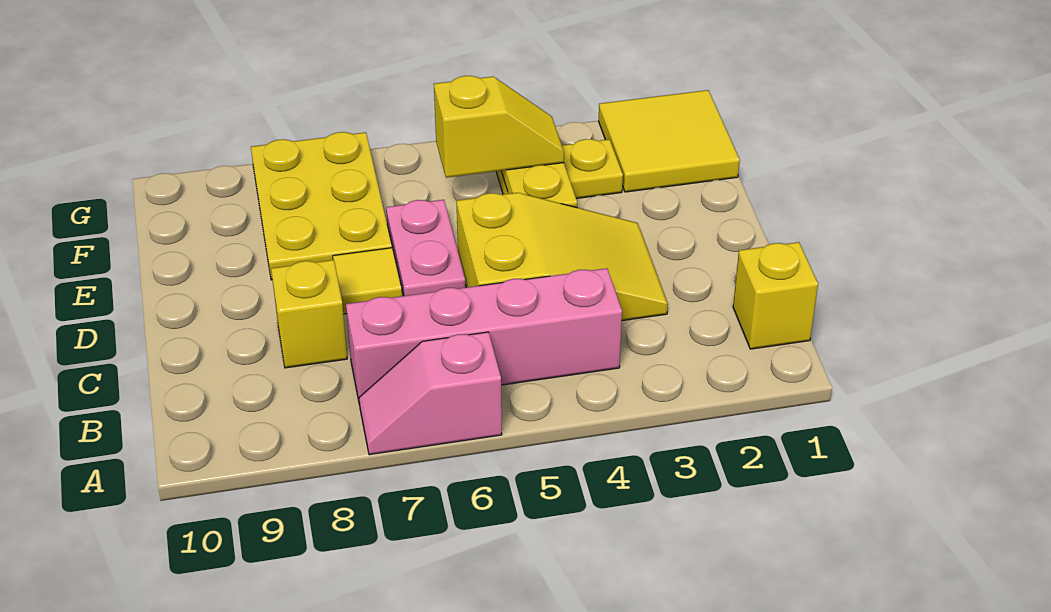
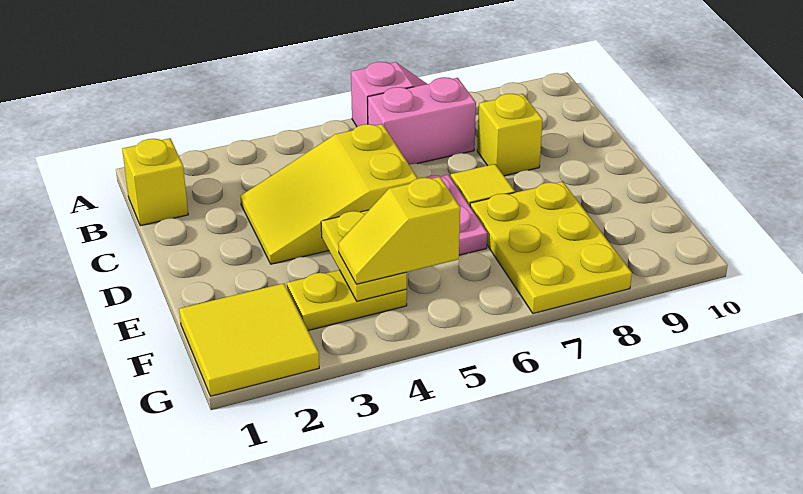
pink 1x4 brick [346,268,622,405] -> pink 1x2 brick [368,77,476,164]

